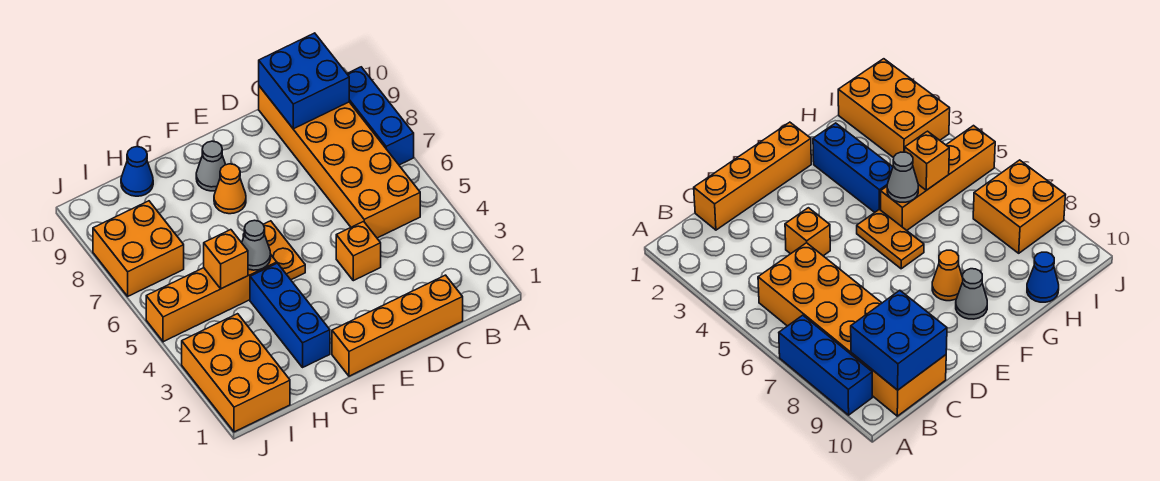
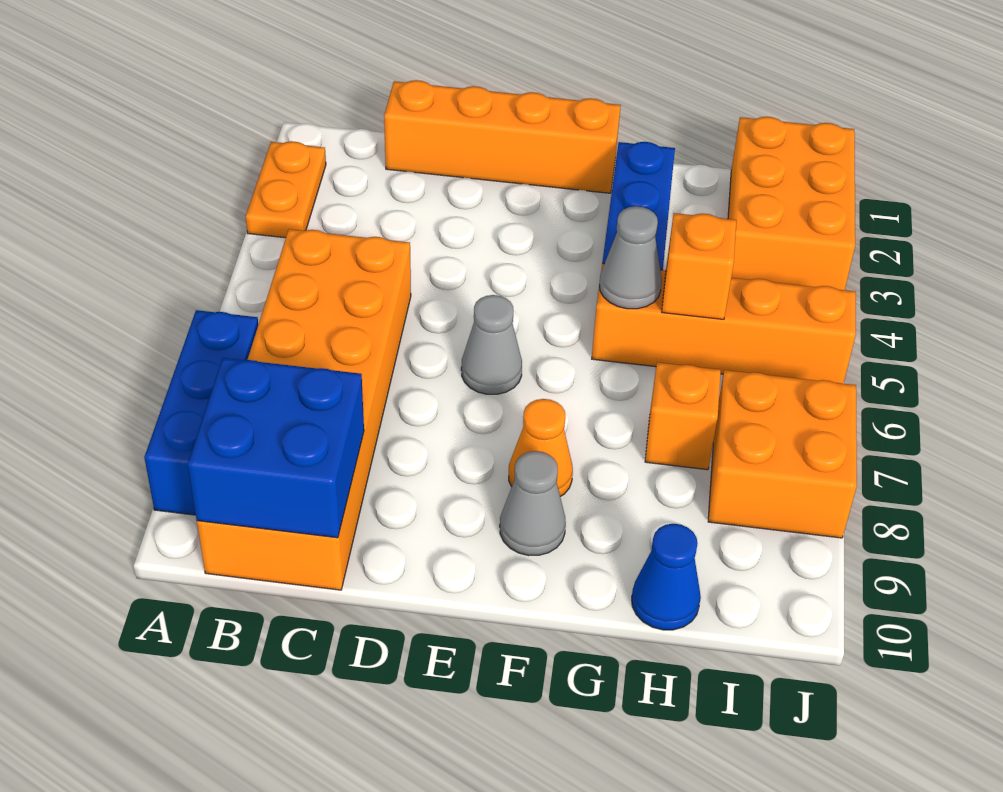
orange 1x1 brick [336,221,381,281] -> orange 1x1 brick moved to [645,363,721,470]
none -> grey 1x1 cone [461,295,522,394]
orange 1x2 plate [243,221,305,280] -> orange 1x2 plate moved to [246,141,326,238]

